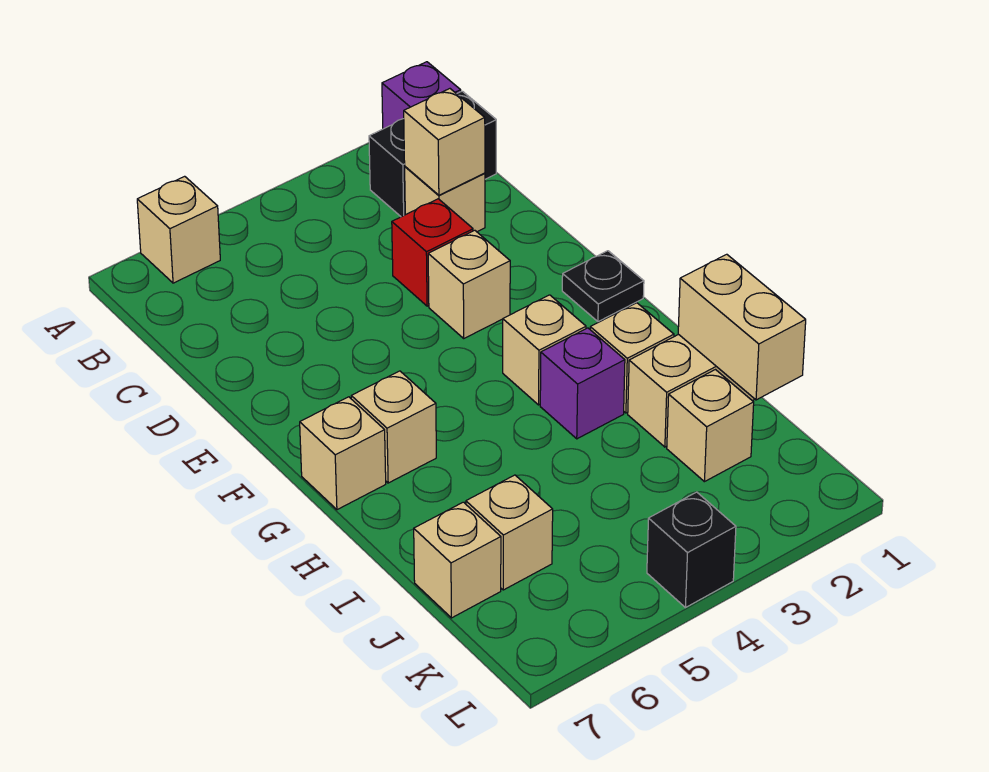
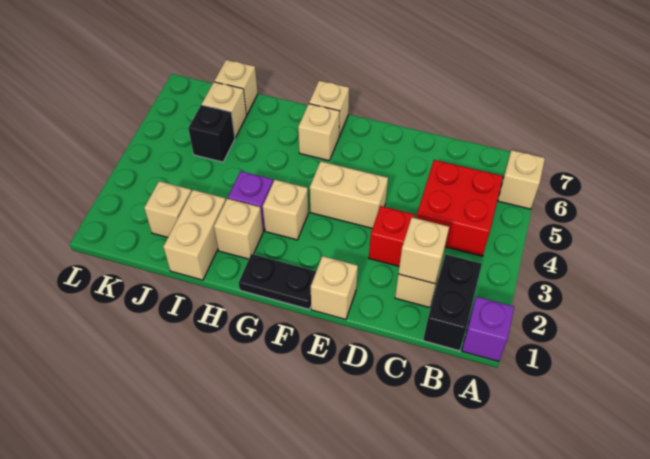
none -> red 2x2 brick [416,160,503,256]
tan 1x1 brick [428,230,510,338] -> tan 1x1 brick moved to [311,256,358,319]
black 1x1 plate [562,251,644,322] -> black 1x2 plate [239,254,316,309]
tan 1x2 brick [678,254,806,400] -> tan 1x2 brick moved to [310,161,388,228]
black 1x1 brick [647,492,736,608] -> black 1x1 brick moved to [188,105,235,162]

